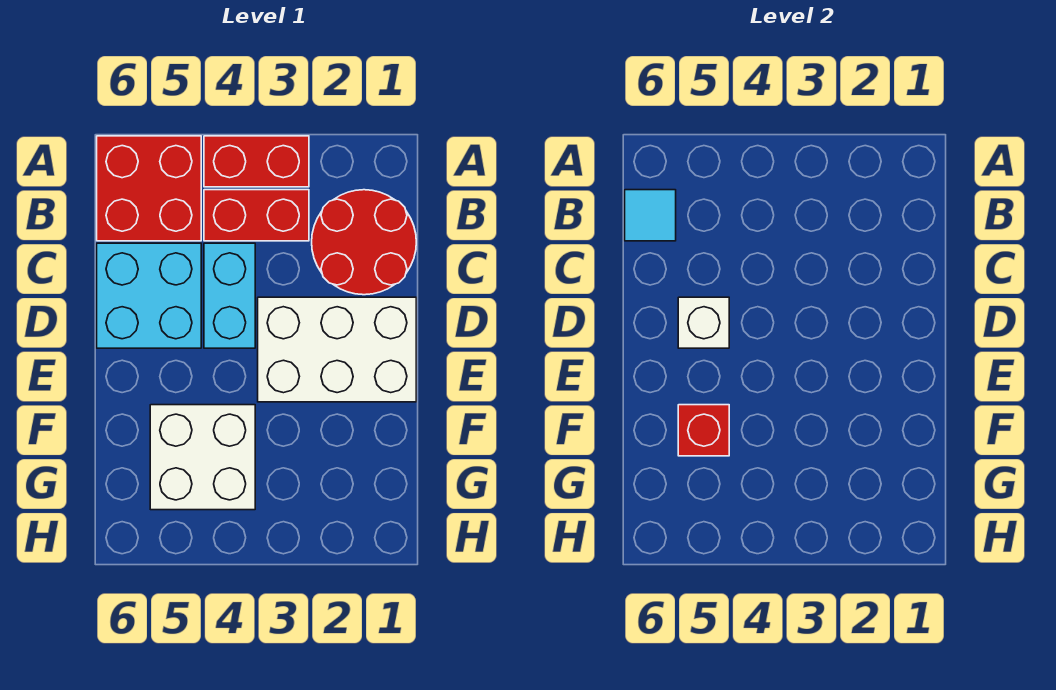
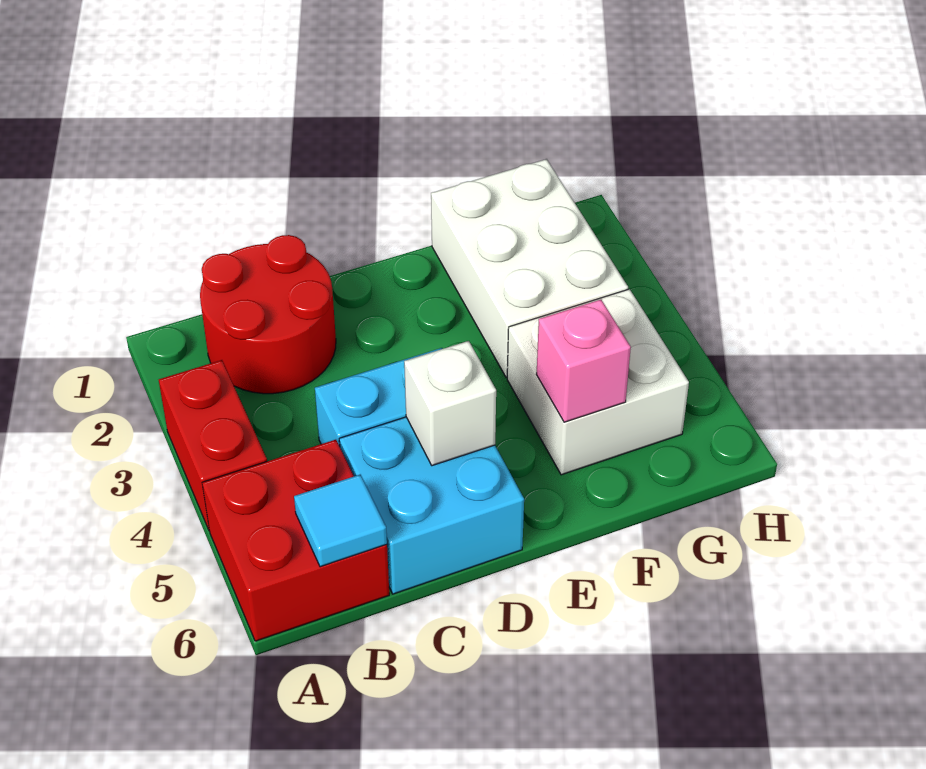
red 1x2 brick [204,190,309,241] -> none
white 2x3 brick [258,297,416,402] -> white 2x3 brick moved to [431,159,628,377]
red 1x1 brick [678,405,729,456] -> pink 1x1 brick [536,300,631,422]

